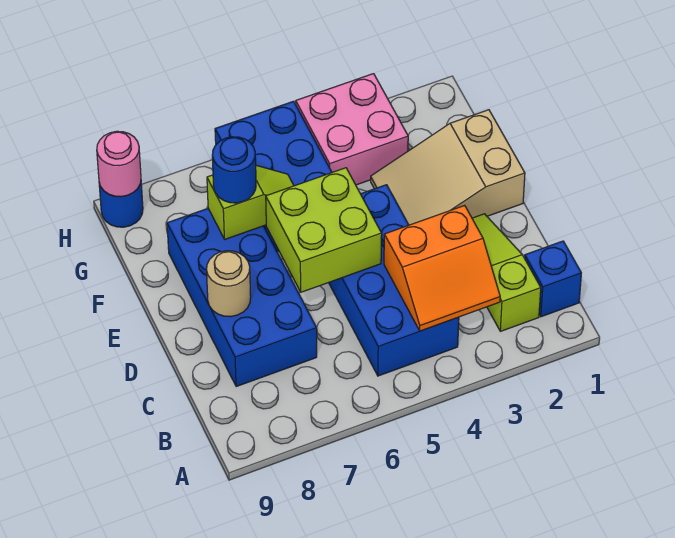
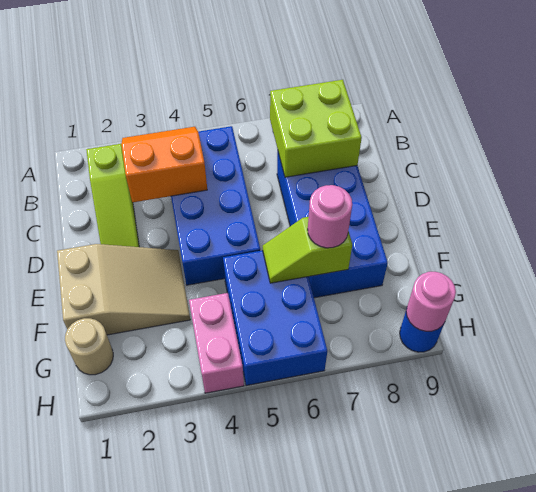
blue 1x1 brick [525,241,581,317] -> none
lime 2x2 brick [266,168,382,292] -> lime 2x2 brick moved to [270,80,362,177]
tan 1x1 round brick [207,251,251,317] -> tan 1x1 round brick moved to [65,318,113,375]
blue 1x1 round brick [212,137,256,203] -> pink 1x1 round brick [308,185,352,248]
pink 2x2 brick [296,74,408,185] -> pink 1x2 brick [189,293,244,393]

